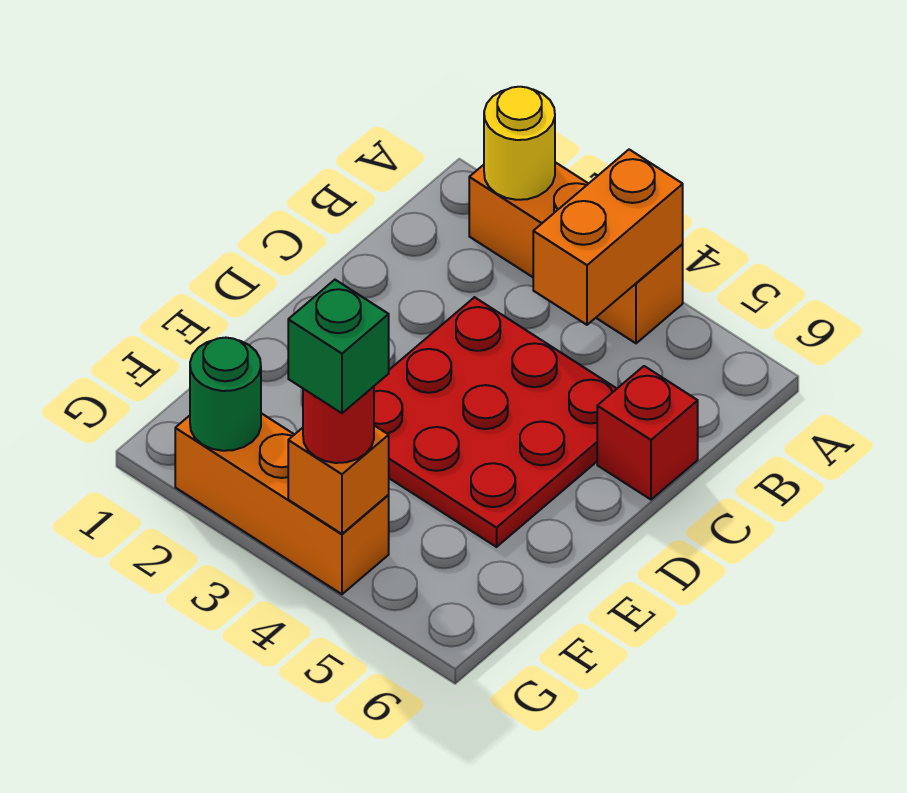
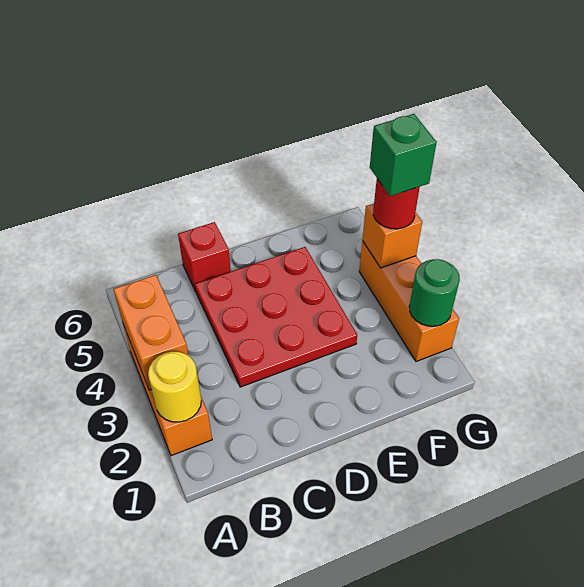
orange 1x2 brick [533,150,683,325] -> orange 1x2 brick turned to [114,275,188,390]

